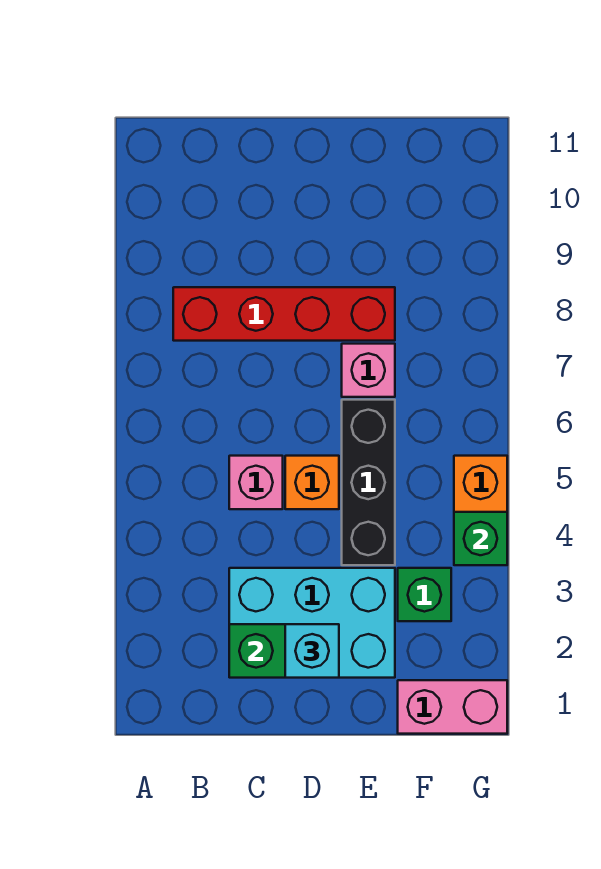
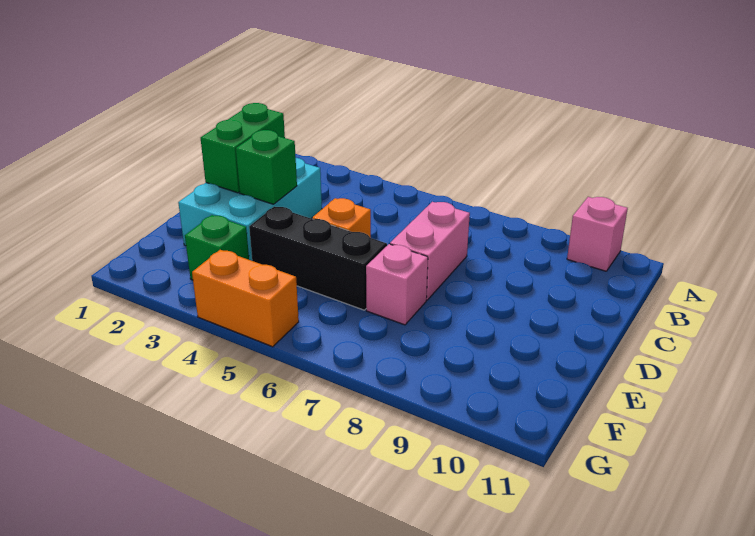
red 1x4 brick [173,287,395,341] -> none
pink 1x1 brick [229,456,283,509] -> pink 1x1 brick moved to [567,197,628,271]
cyan 1x1 brick [285,624,339,678] -> none
pink 1x2 brick [398,680,507,734] -> pink 1x2 brick moved to [390,202,470,300]
green 1x1 brick [454,512,507,565] -> green 1x1 brick moved to [236,130,297,204]

